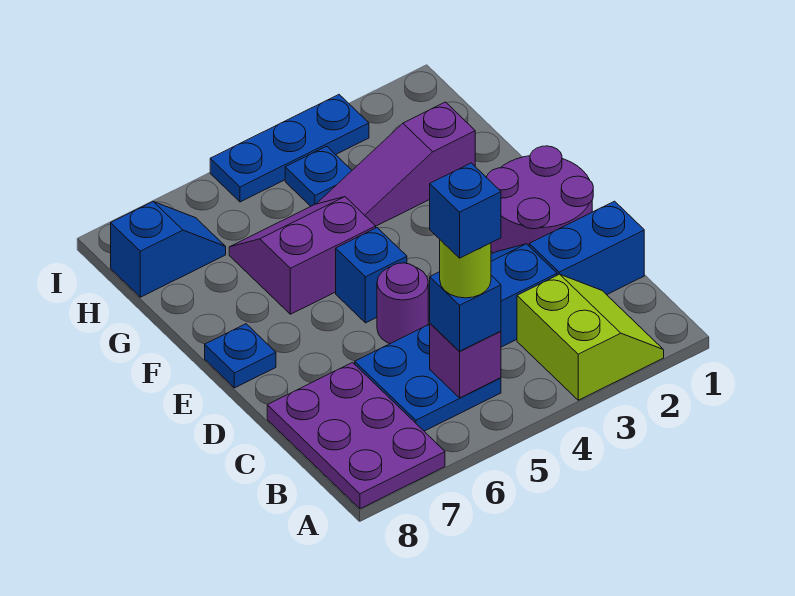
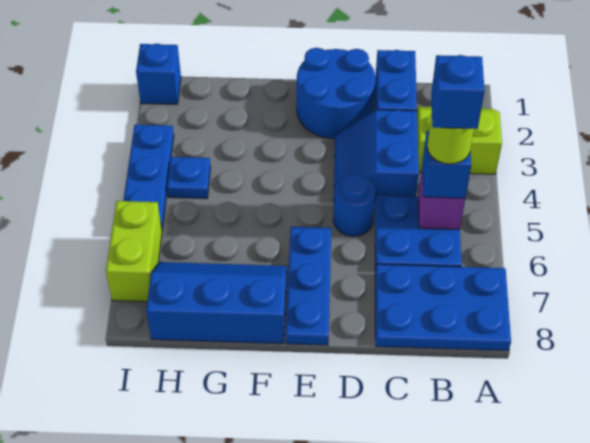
purple 2x3 plate [267,363,445,509] -> blue 2x3 plate [375,264,511,351]
purple 2x2 round brick [487,146,593,253] -> blue 2x2 round brick [297,48,376,139]
purple 1x1 round brick [377,263,428,344] -> blue 1x1 round brick [333,174,376,236]
blue 1x1 brick [336,228,407,323] -> blue 1x1 brick moved to [136,44,181,104]
blue 1x1 plate [205,324,276,388] -> blue 1x3 plate [285,227,331,345]
purple 2x2 slope [229,197,376,314] -> none
purple 1x3 slope [317,102,475,226] -> none
blue 1x2 slope [111,202,226,297] -> blue 2x3 slope [146,262,287,344]
none -> lime 1x2 brick [106,201,162,302]

